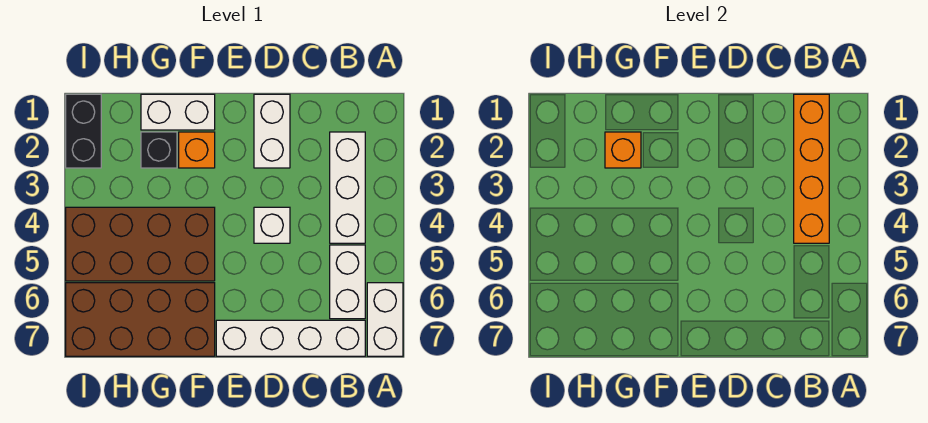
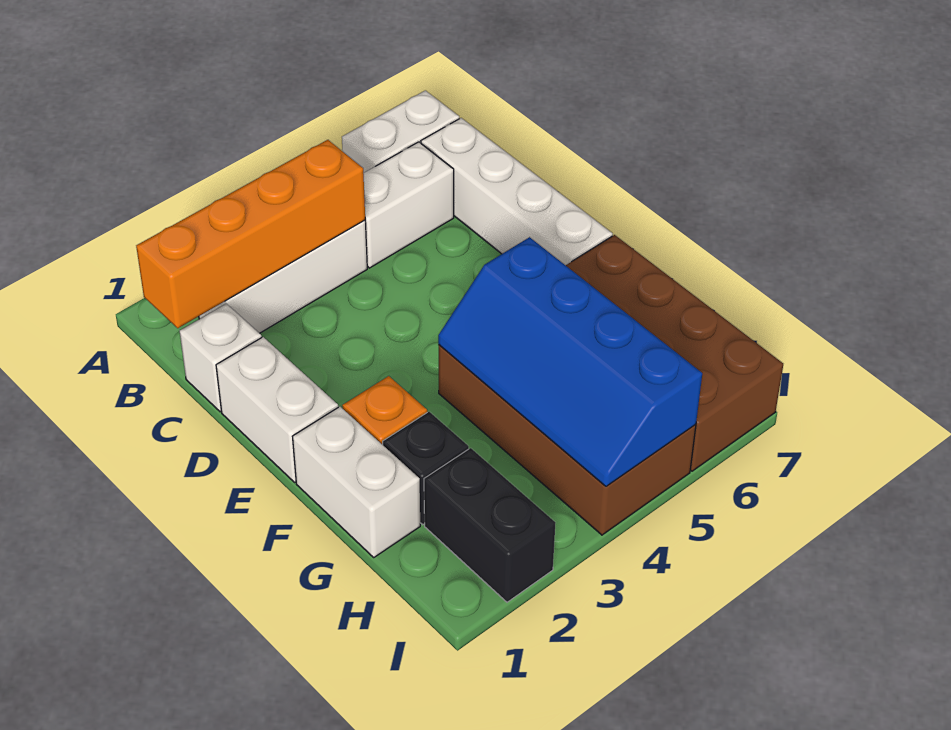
white 1x2 brick [254,94,290,168] -> white 1x2 brick turned to [216,337,338,482]
white 1x1 brick [254,207,290,243] -> white 1x1 brick moved to [180,304,262,412]
none -> blue 2x4 slope [438,237,702,486]
orange 1x1 brick [605,132,641,168] -> none
black 1x2 brick [66,94,101,168] -> black 1x2 brick turned to [424,448,555,602]

